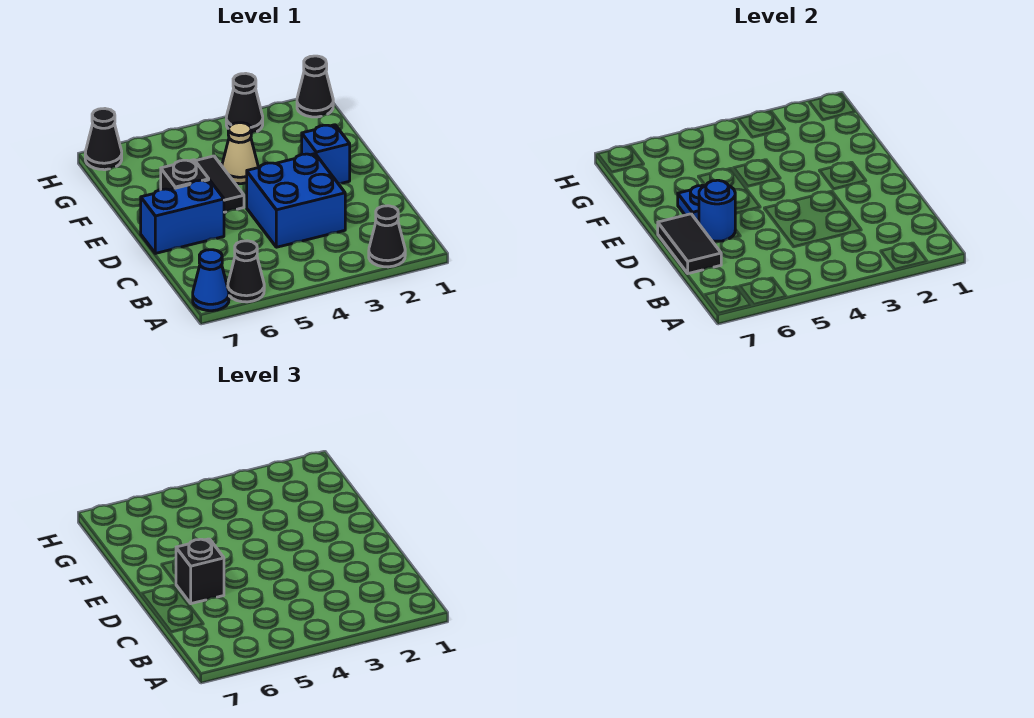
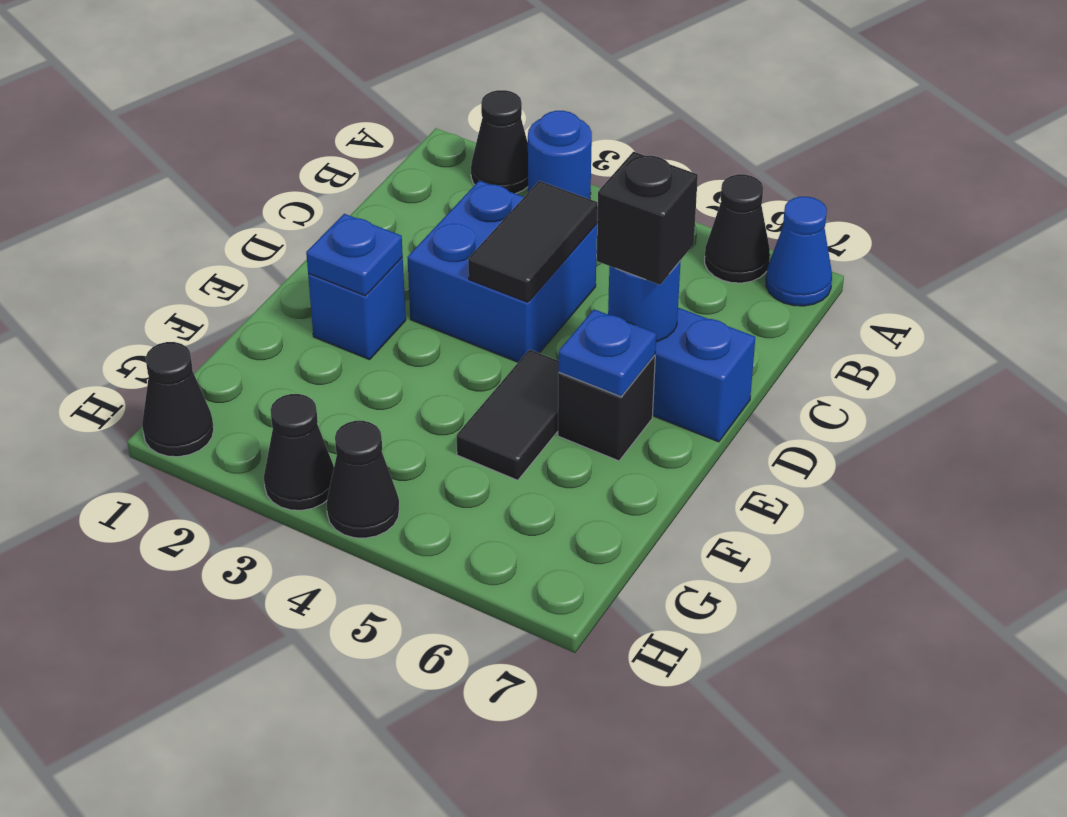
none -> blue 1x1 round brick [528,111,592,199]
black 1x2 tile [658,214,721,273] -> black 1x2 tile moved to [468,181,598,302]
none -> blue 1x1 plate [306,214,403,296]
tan 1x1 cone [222,123,258,184] -> none
black 1x1 cone [85,109,122,170] -> black 1x1 cone moved to [327,421,399,538]

